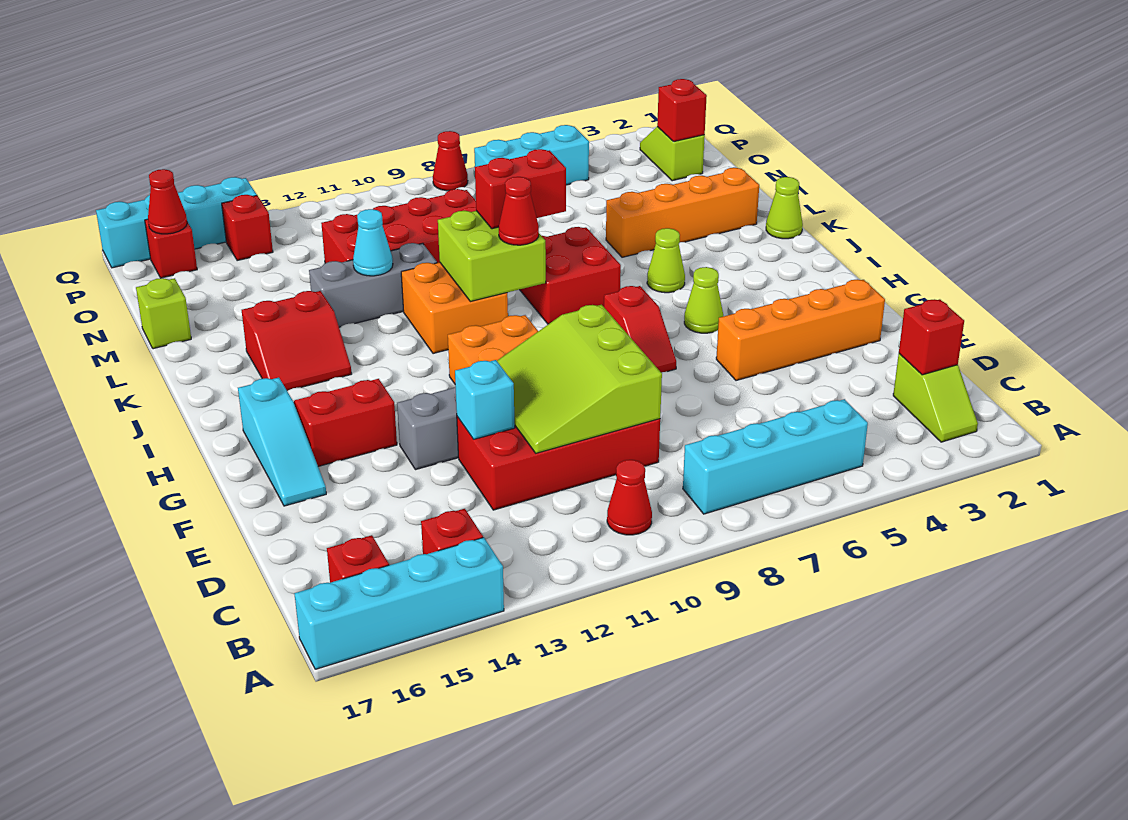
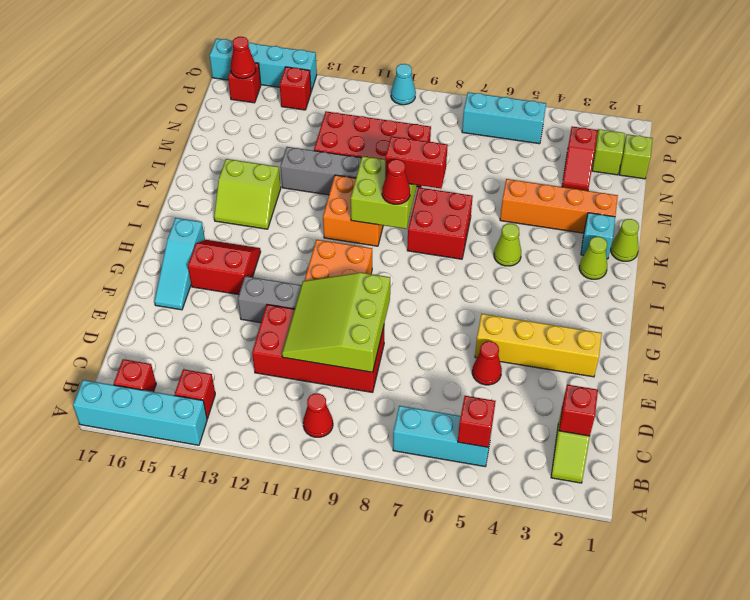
cyan 1x4 brick [683,399,868,514] -> cyan 1x3 brick [393,406,492,467]
cyan 1x1 brick [455,360,515,439] -> cyan 1x1 brick moved to [581,213,615,259]
orange 1x4 brick [716,280,885,381] -> yellow 1x4 brick [475,314,602,377]
red 1x2 slope [604,286,676,373] -> red 1x2 slope moved to [562,127,598,191]
lime 1x1 cone [684,267,723,333] -> lime 1x1 cone moved to [579,237,607,279]
red 2x2 slope [242,291,352,391] -> lime 2x2 slope [214,159,281,229]
cyan 1x1 cone [353,209,393,276] -> cyan 1x1 cone moved to [391,64,416,105]
lime 1x1 brick [136,278,191,349] -> lime 1x1 brick moved to [619,134,653,179]
red 1x1 brick [657,79,707,142] -> red 1x1 brick moved to [458,396,496,447]
red 1x1 cone [433,131,468,191] -> red 1x1 cone moved to [472,341,502,385]

